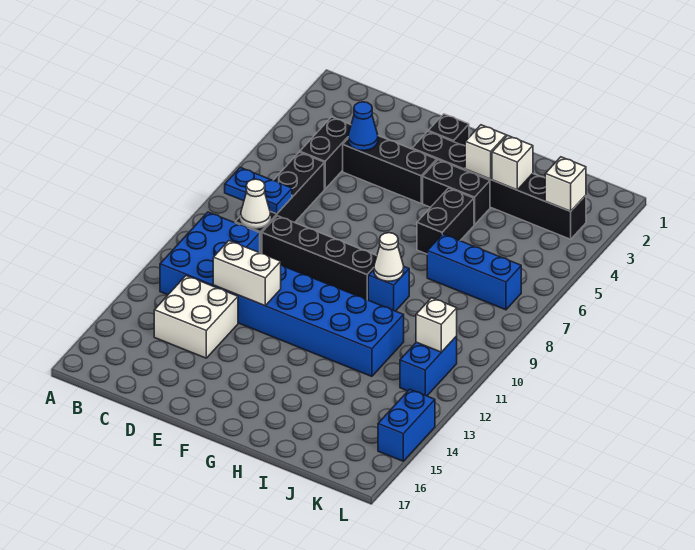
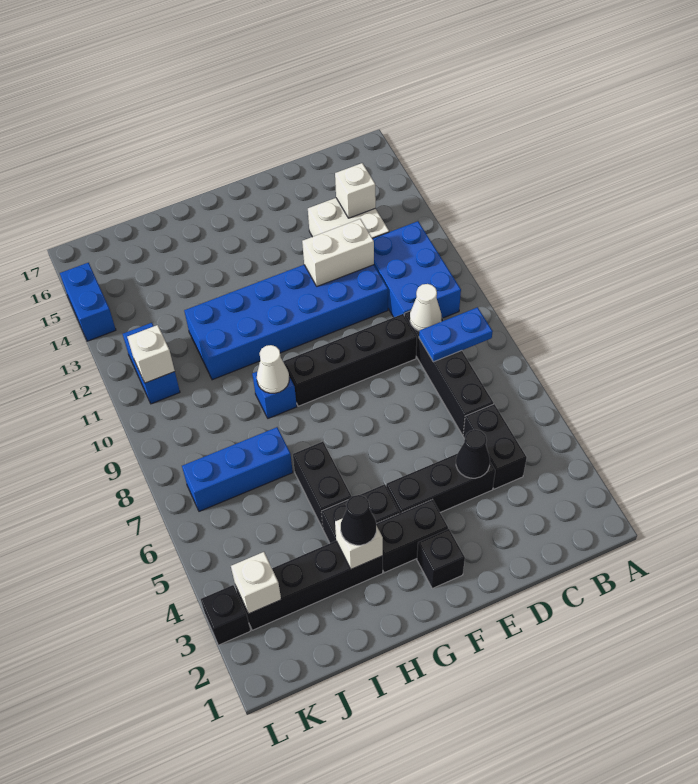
blue 1x1 cone [348,102,378,151] -> black 1x1 cone [456,430,490,478]
none -> black 1x1 cone [341,495,376,545]
white 1x1 brick [492,135,533,190] -> white 1x1 brick moved to [335,163,376,218]
none -> black 1x1 brick [201,585,250,645]

